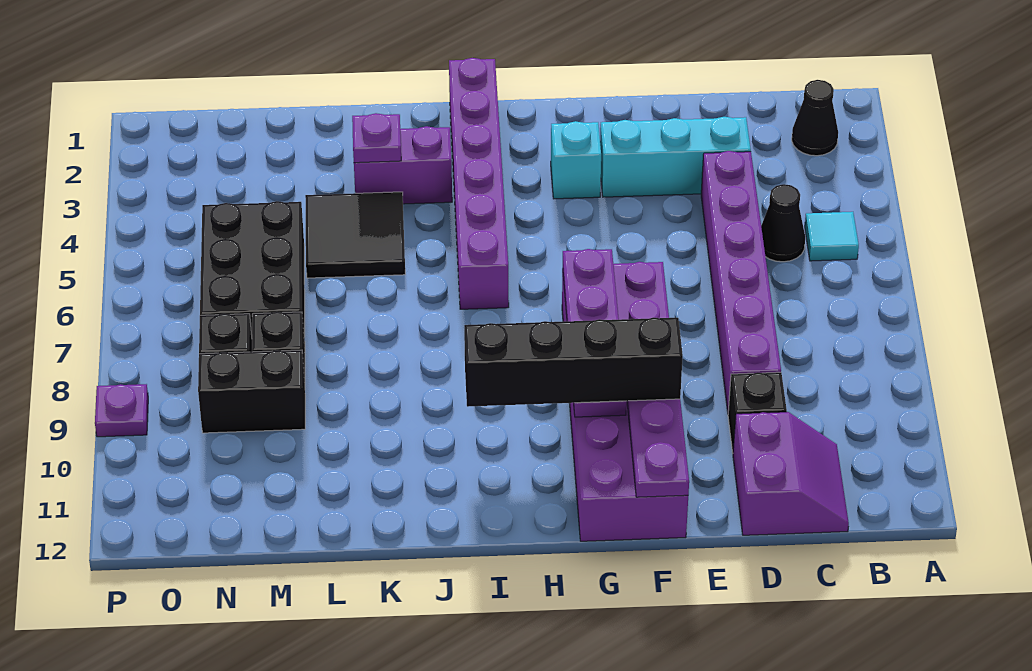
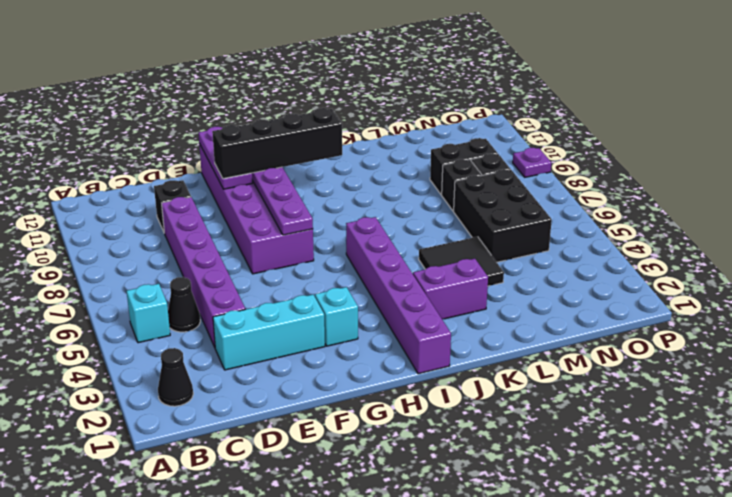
cyan 1x1 tile [805,212,859,261] -> cyan 1x1 brick [127,284,170,343]
purple 2x2 slope [733,412,849,535] -> none
purple 1x1 plate [352,113,401,163] -> none

